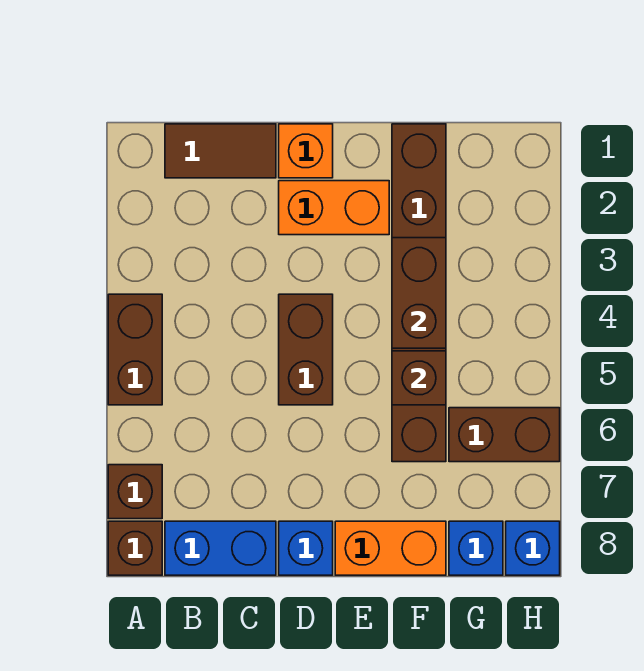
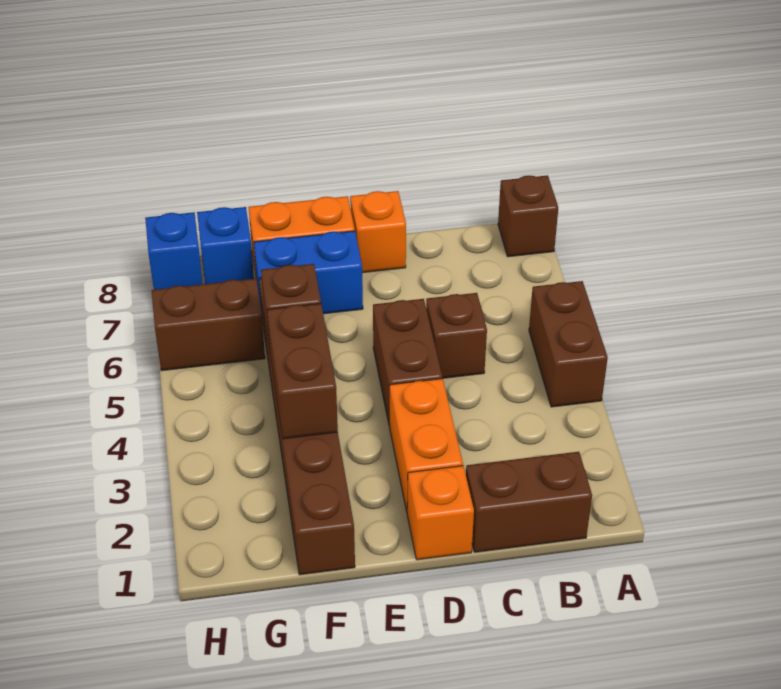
brown 1x1 brick [108,465,162,519] -> brown 1x1 brick moved to [426,293,487,378]
brown 1x2 tile [165,124,276,178] -> brown 1x2 brick [466,452,592,552]
blue 1x2 brick [165,521,276,575] -> blue 1x2 brick moved to [254,231,363,314]
orange 1x2 brick [279,181,389,235] -> orange 1x2 brick turned to [390,378,463,511]
blue 1x1 brick [279,521,333,575] -> orange 1x1 brick [350,191,406,273]

